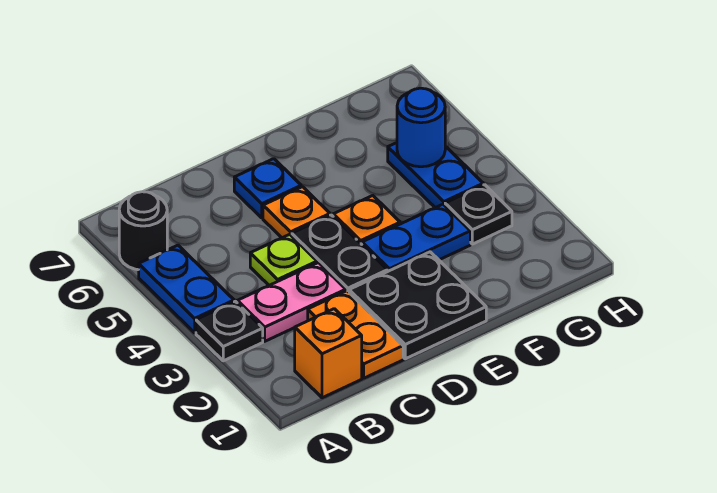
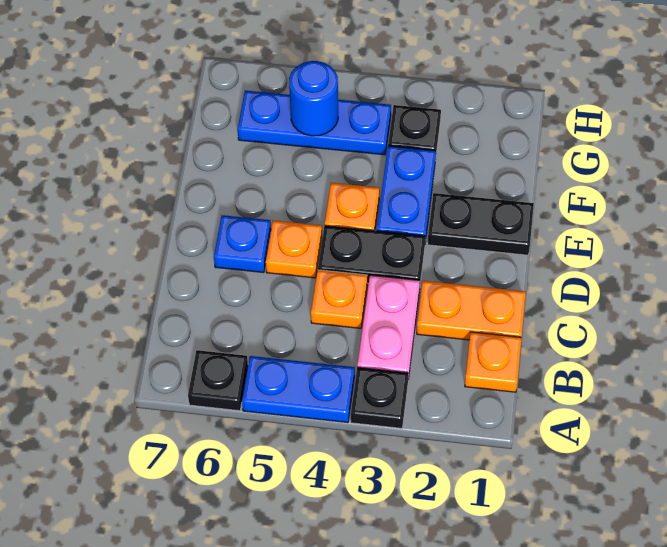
black 1x1 round brick [119,192,167,270] -> black 1x1 plate [188,350,248,411]
orange 1x1 brick [295,309,362,398] -> orange 1x1 plate [465,332,522,392]
lime 1x1 plate [250,234,317,285] -> orange 1x1 plate [311,270,367,328]
black 2x2 plate [349,252,486,359] -> black 1x2 plate [428,193,534,255]
blue 1x2 plate [388,143,483,208] -> blue 1x3 plate [238,91,391,155]

